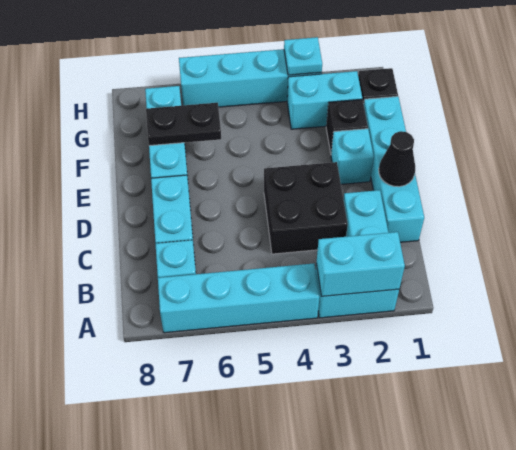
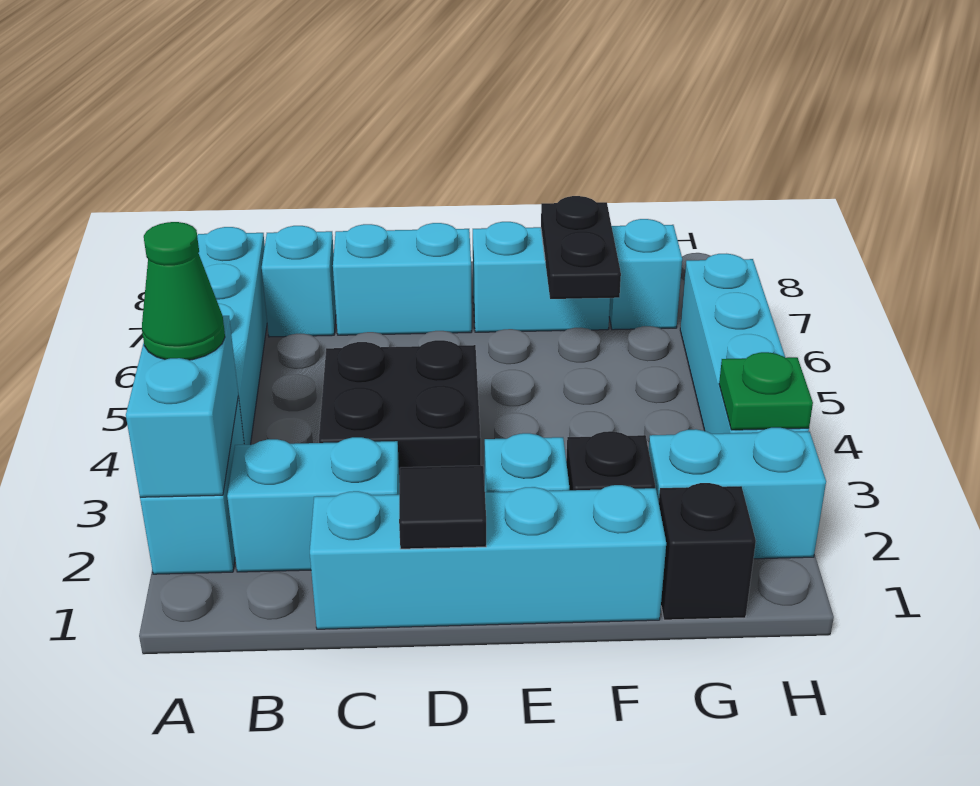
none -> green 1x1 cone [142,222,225,360]
black 1x1 cone [379,131,415,187] -> black 1x1 tile [399,466,486,549]
cyan 1x2 brick [287,71,362,129] -> cyan 1x2 brick turned to [649,428,826,559]
cyan 1x1 plate [284,37,322,75] -> green 1x1 plate [719,352,813,430]

